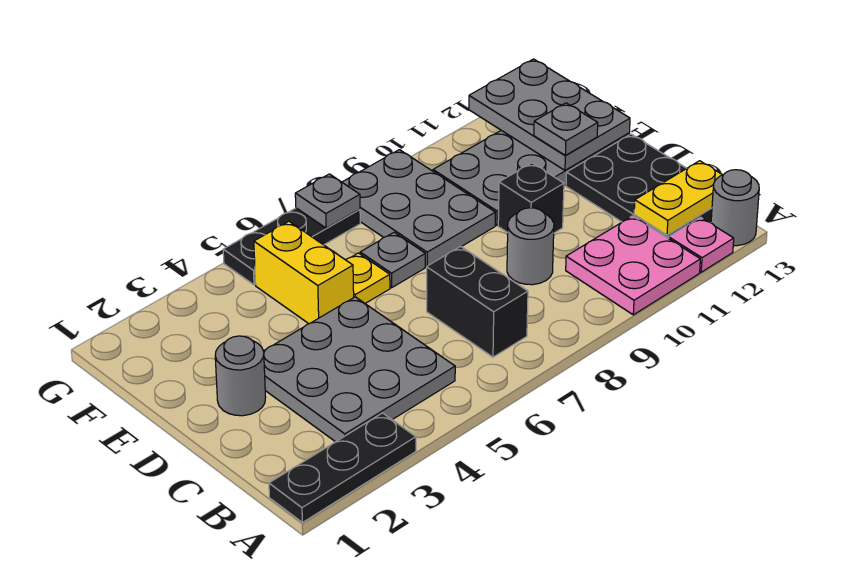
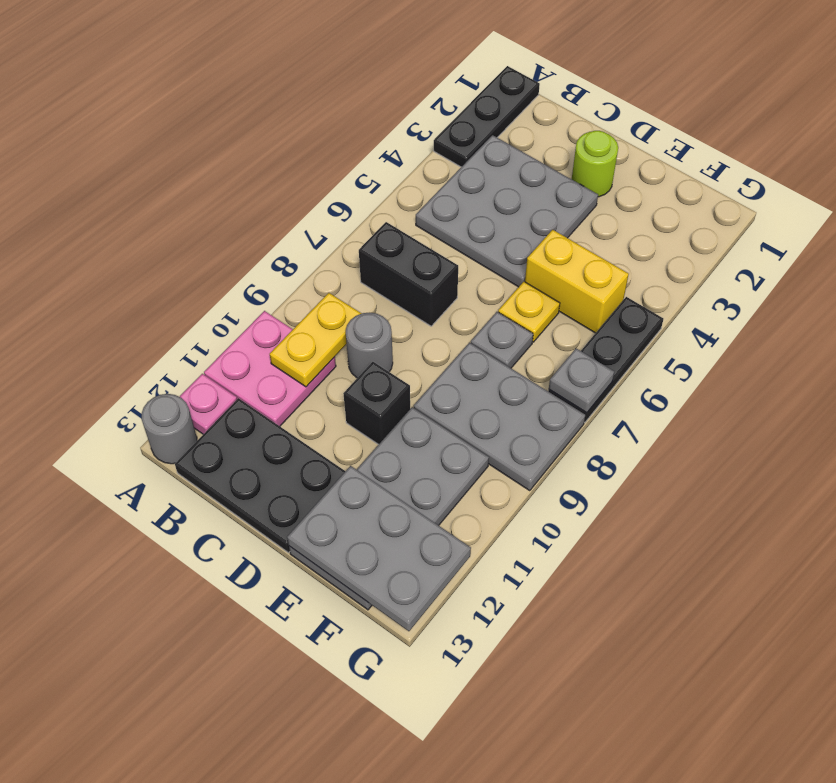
yellow 1x2 plate [634,161,722,235] -> yellow 1x2 plate moved to [270,293,361,387]
grey 1x1 round brick [215,336,266,416] -> lime 1x1 round brick [572,131,618,197]
grey 1x1 plate [534,103,598,155] -> none

